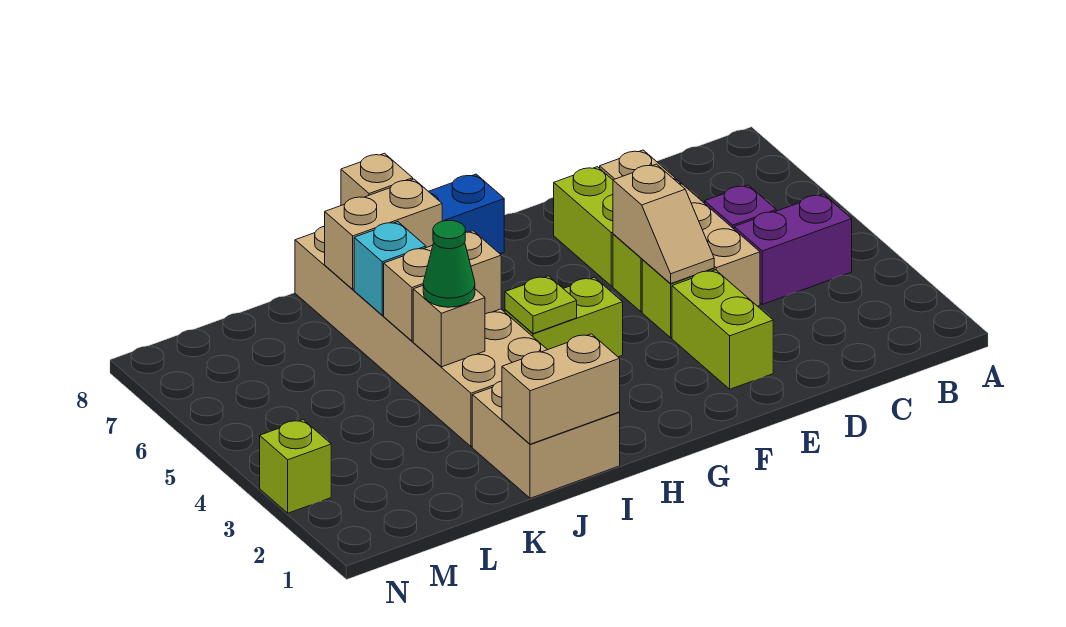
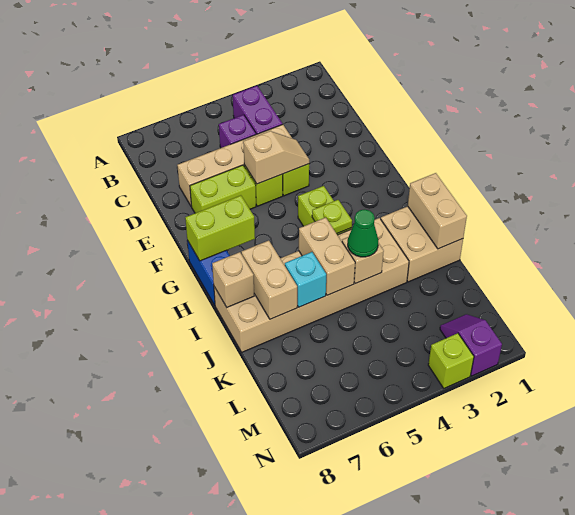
lime 1x2 brick [672,270,773,389] -> lime 1x2 brick moved to [185,195,255,261]
none -> purple 1x2 slope [440,314,502,376]

